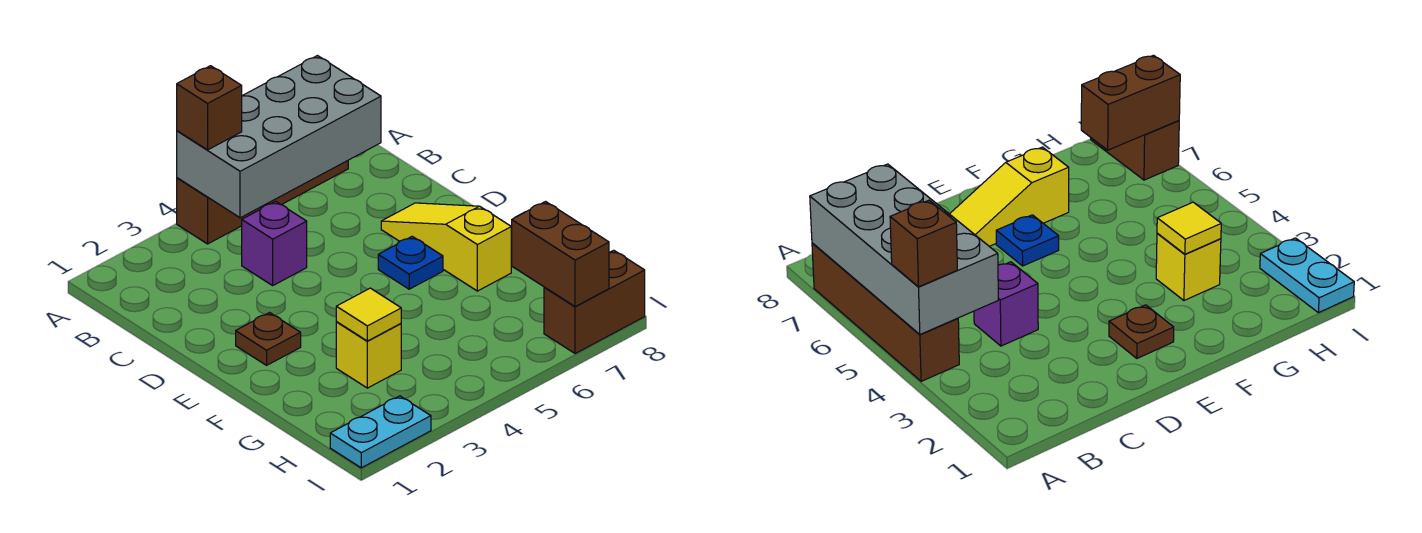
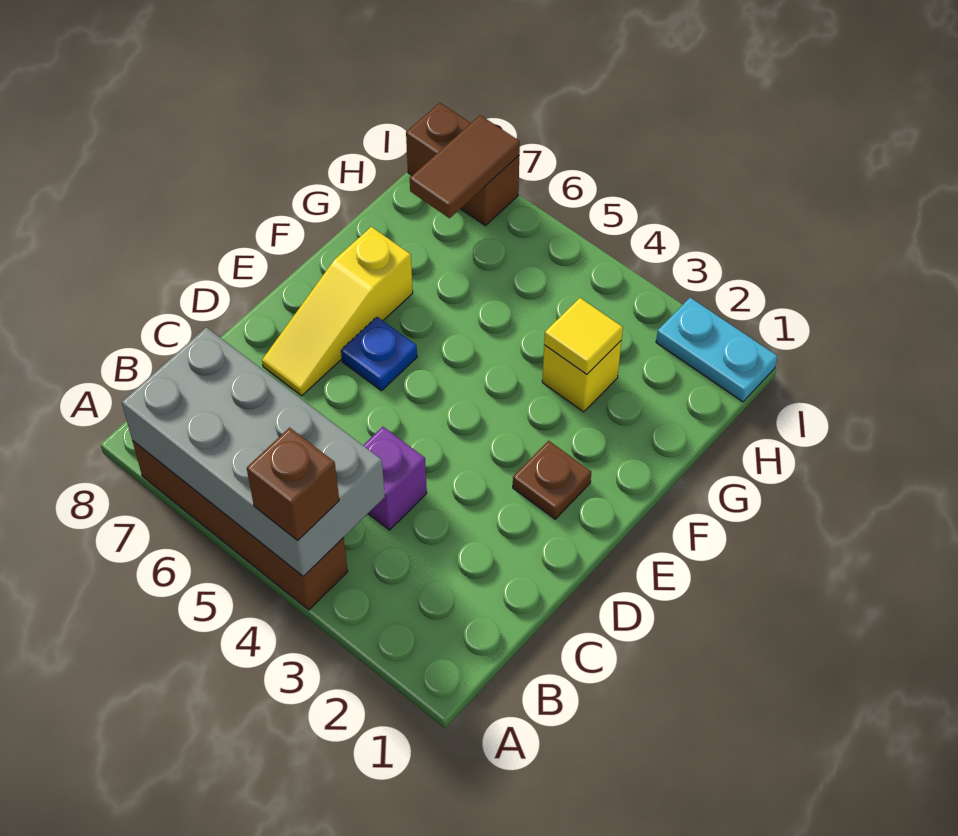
brown 1x2 brick [511,202,609,307] -> brown 1x2 tile [410,115,520,218]

